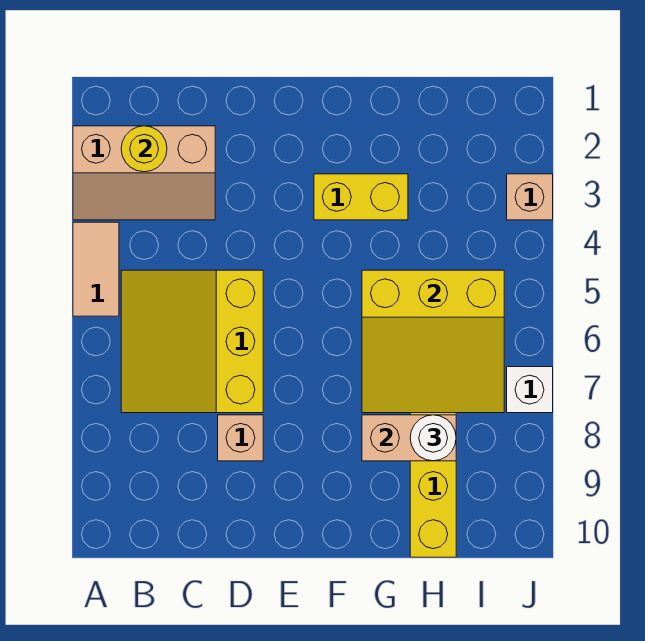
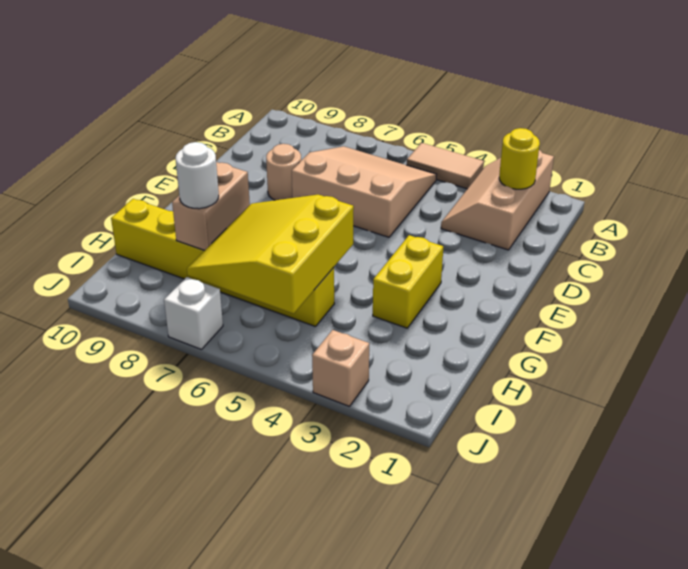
yellow 3x3 slope [121,270,263,413] -> tan 3x3 slope [292,146,436,237]
tan 1x1 brick [218,415,263,461] -> tan 1x1 round brick [266,144,301,200]

